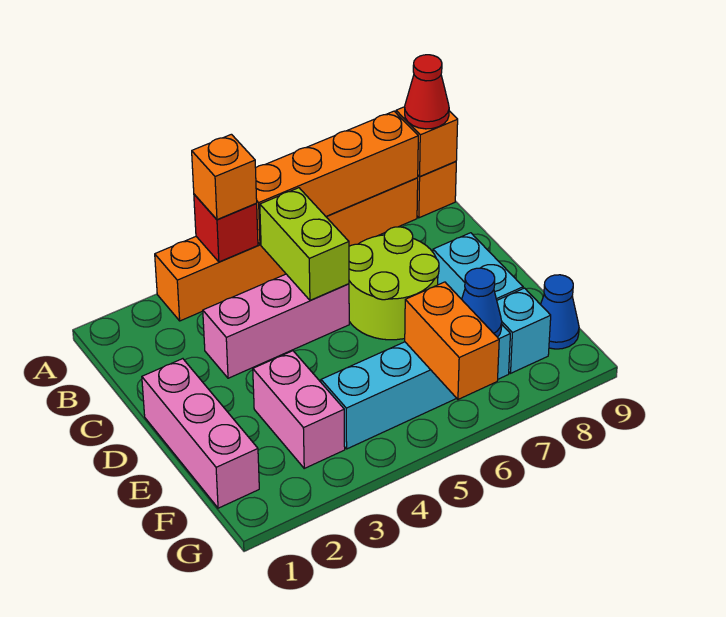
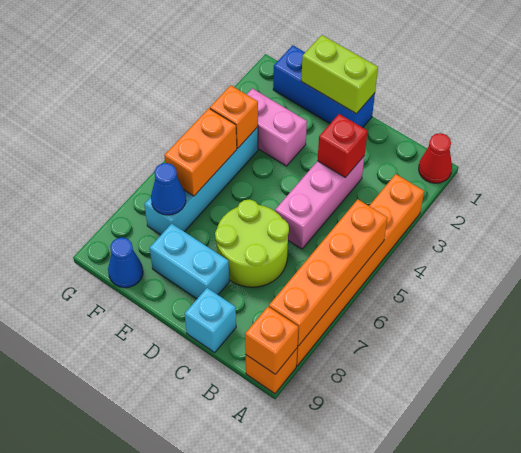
red 1x1 brick [194,194,258,262] -> red 1x1 brick moved to [318,114,367,178]
orange 1x1 brick [192,134,257,220] -> orange 1x1 brick moved to [210,85,258,148]
red 1x1 cone [405,55,449,129] -> red 1x1 cone moved to [419,133,452,183]
lime 1x2 brick [260,188,349,301] -> lime 1x2 brick moved to [301,35,378,114]
pink 1x3 brick [142,359,259,508] -> blue 1x3 brick [273,45,375,127]
orange 1x2 brick [405,282,499,399] -> orange 1x2 brick turned to [164,108,237,196]
cyan 1x1 brick [497,288,551,373] -> cyan 1x1 brick moved to [185,288,236,352]

